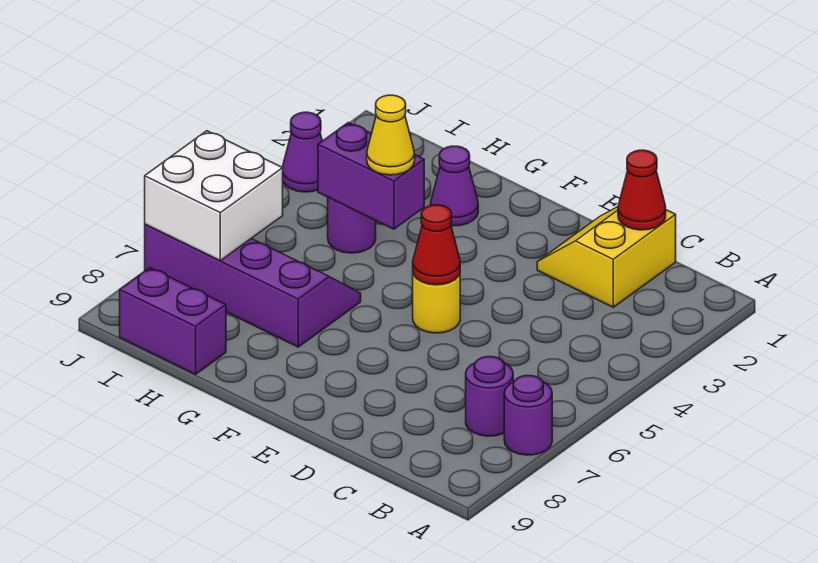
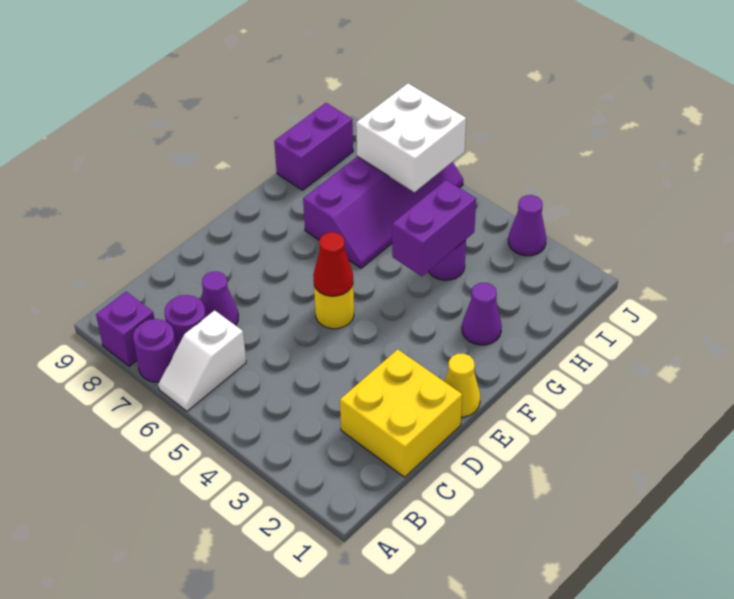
none -> white 1x2 slope [158,310,246,411]
none -> purple 1x1 brick [96,292,154,366]
yellow 2x2 slope [537,207,676,307] -> yellow 2x2 brick [340,349,462,477]
red 1x1 cone [618,150,666,230] -> none
none -> purple 1x1 cone [201,272,238,325]
yellow 1x1 cone [367,95,415,175] -> yellow 1x1 cone moved to [444,354,480,417]

